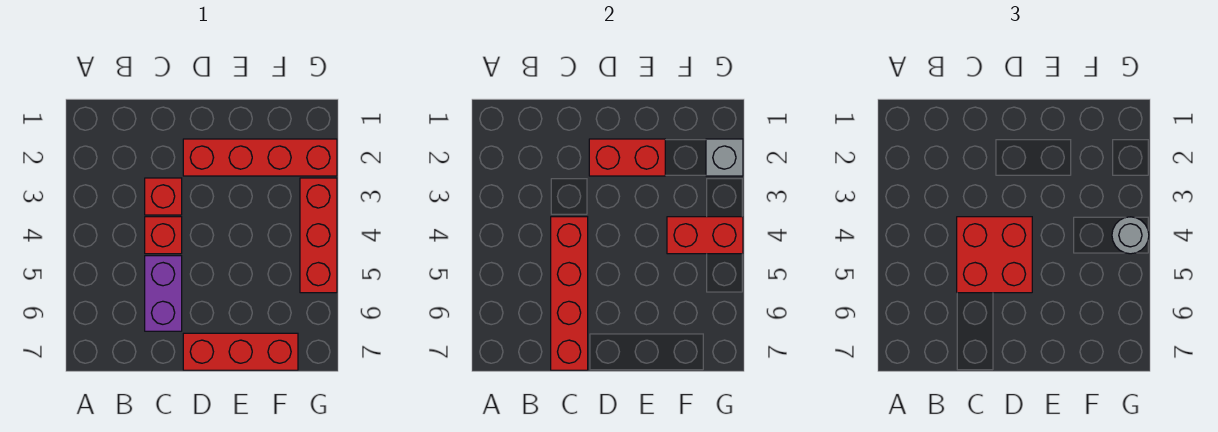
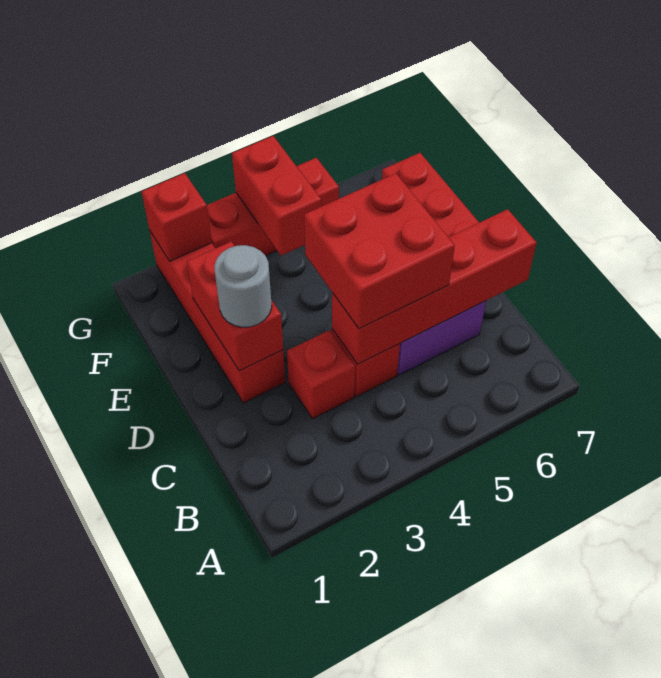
grey 1x1 brick [706,139,743,176] -> red 1x1 brick [142,173,212,261]
grey 1x1 round brick [1112,217,1149,254] -> grey 1x1 round brick moved to [215,245,272,327]

